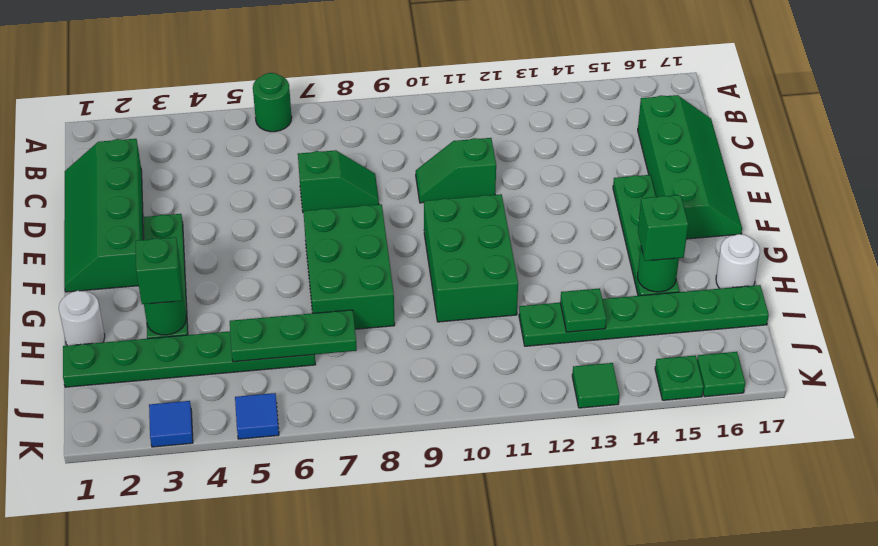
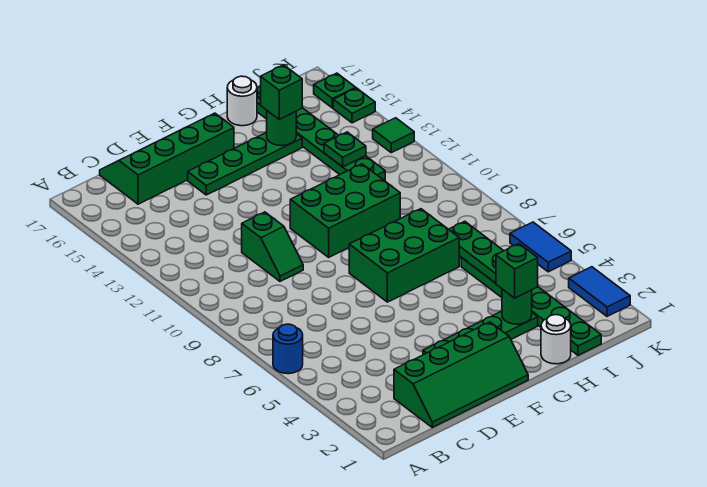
green 1x1 round brick [253,73,292,132] -> blue 1x1 round brick [273,324,303,374]
green 1x2 slope [298,150,379,211] -> none
blue 1x1 tile [149,401,193,447] -> blue 1x2 tile [569,267,630,316]
blue 1x1 tile [235,393,279,439] -> blue 1x2 tile [510,222,571,272]

